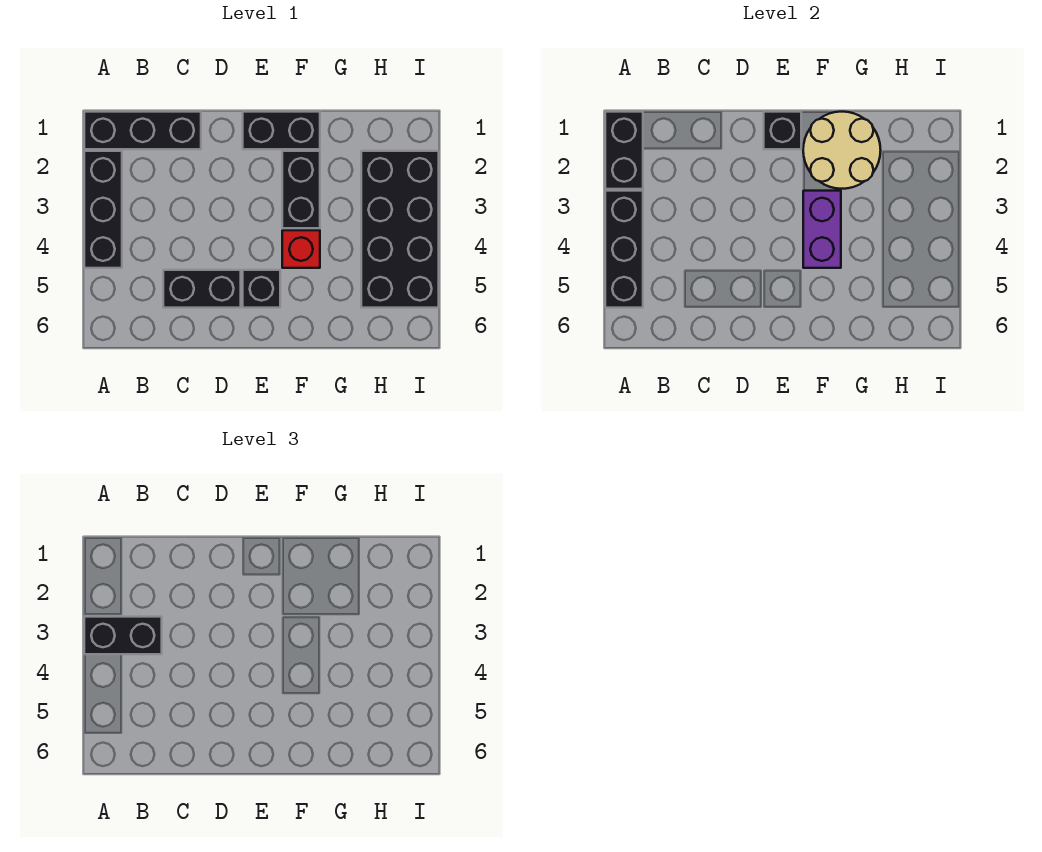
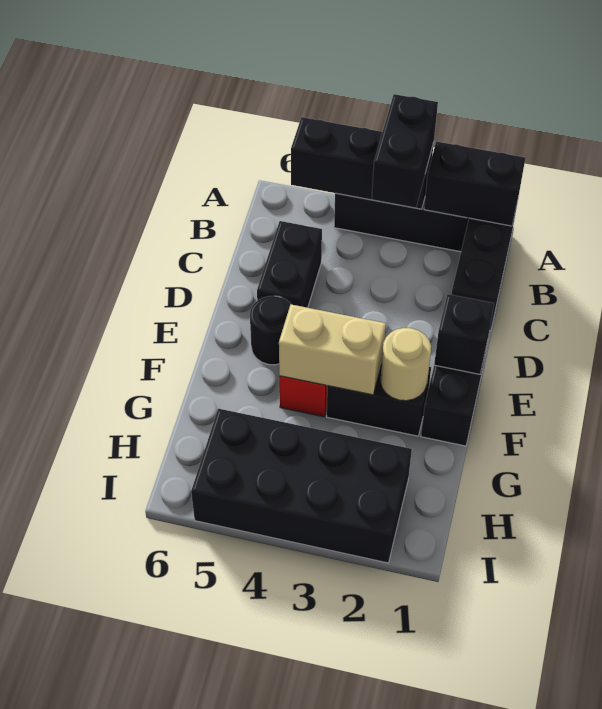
black 1x1 brick [243,270,280,308] -> black 1x1 round brick [250,296,291,365]
tan 2x2 round brick [803,112,881,189] -> tan 1x1 round brick [380,328,431,401]
purple 1x2 brick [803,191,841,268] -> tan 1x2 brick [279,304,386,395]

